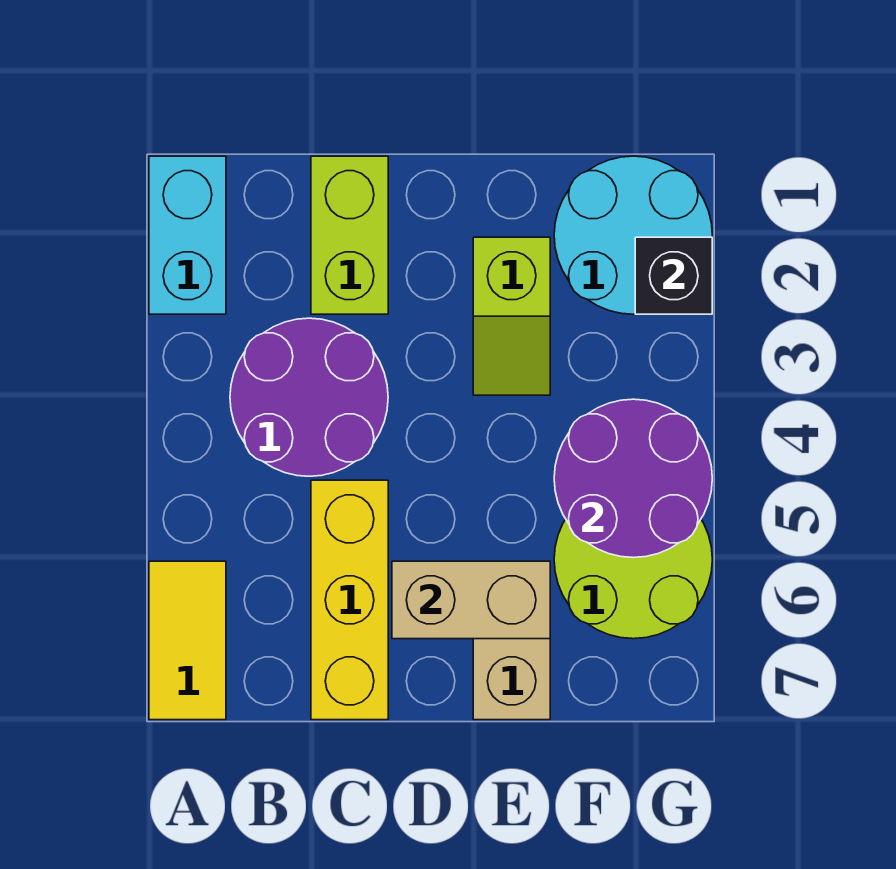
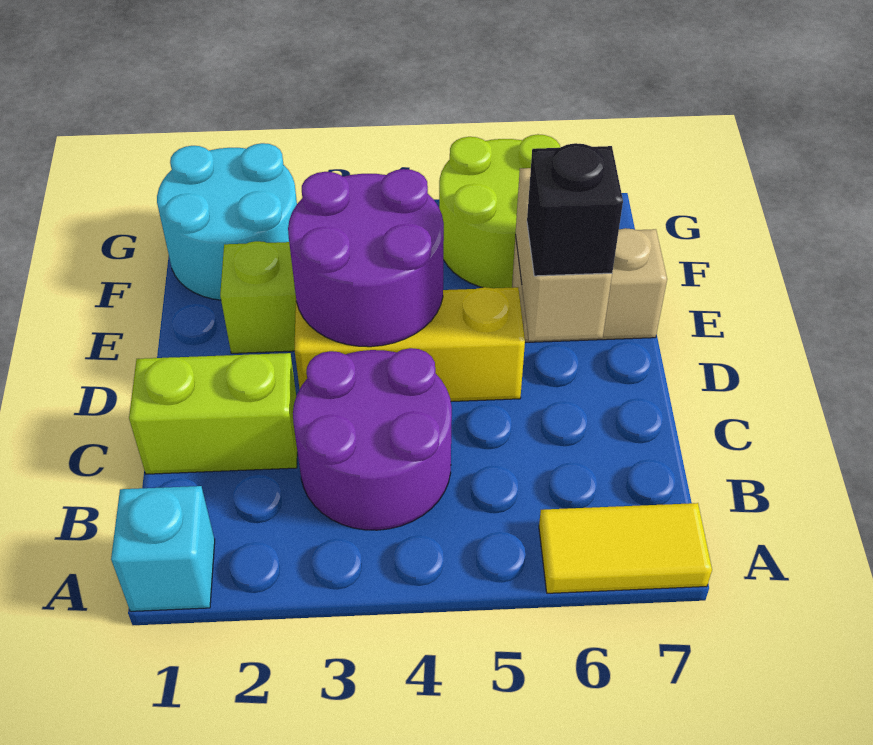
cyan 1x2 brick [149,156,226,314] -> cyan 1x1 brick [111,486,215,611]
yellow 1x3 brick [311,480,388,720] -> yellow 1x3 brick moved to [294,287,525,402]
purple 2x2 round brick [554,399,712,558] -> purple 2x2 round brick moved to [288,169,444,347]
black 1x1 brick [635,237,712,314] -> black 1x1 brick moved to [527,143,623,276]

